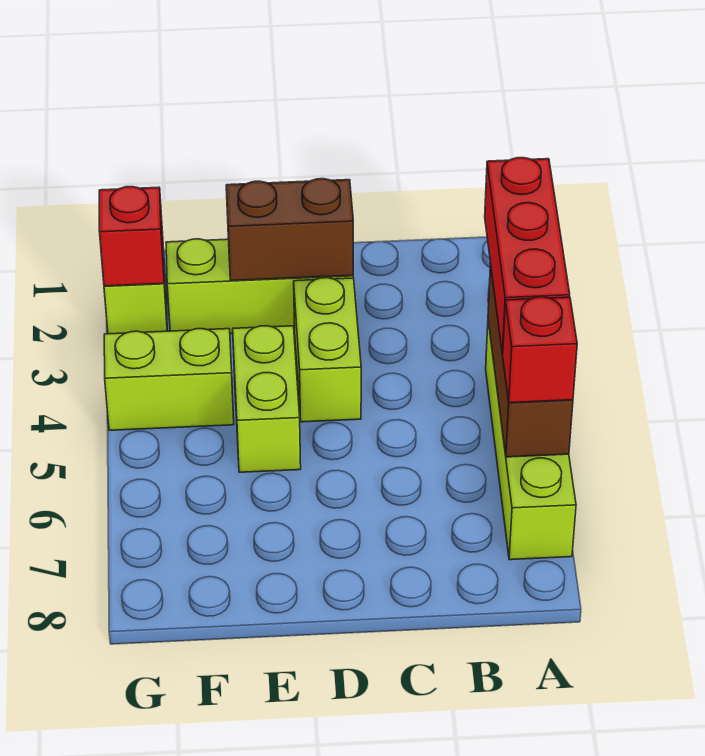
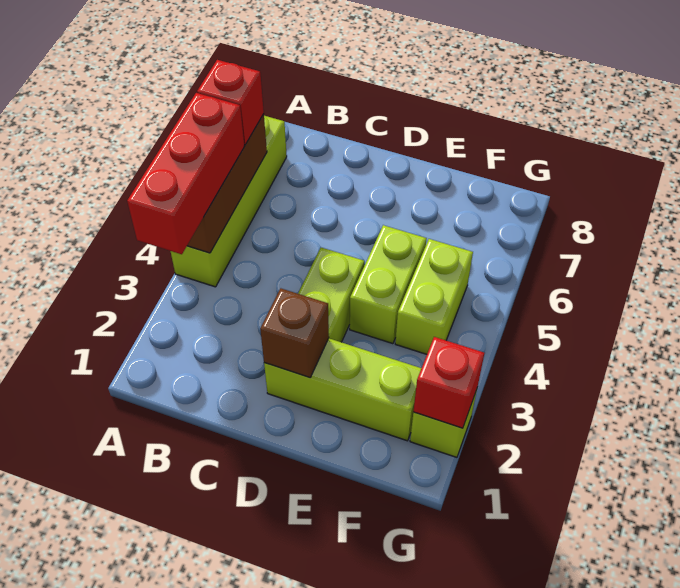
brown 1x2 brick [226,179,353,281] -> brown 1x1 brick [260,288,329,378]
lime 1x2 brick [104,329,234,430] -> lime 1x2 brick turned to [395,239,473,354]

